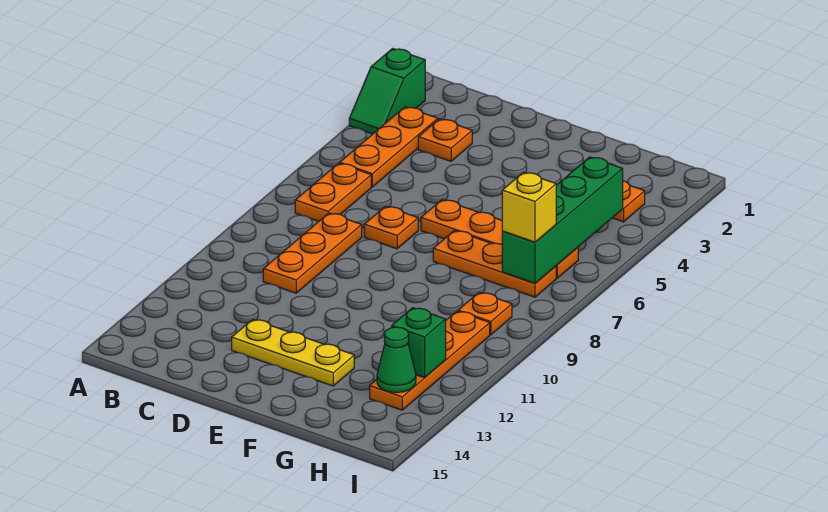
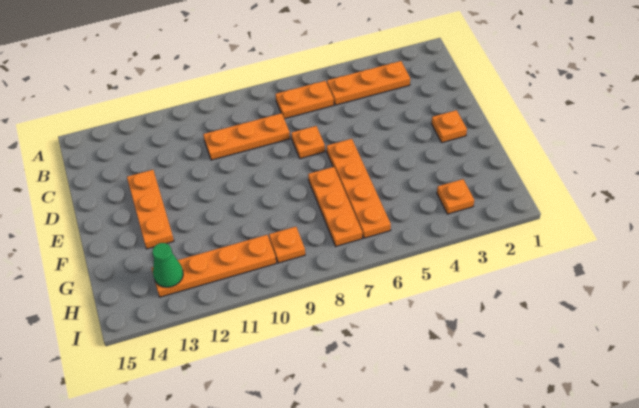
green 1x2 slope [349,48,425,134] -> none
orange 1x1 plate [418,119,472,161] -> orange 1x1 plate moved to [432,110,467,143]
yellow 1x3 plate [232,319,354,386] -> orange 1x3 plate [127,170,174,249]
green 1x4 brick [502,157,623,283] -> none
yellow 1x1 brick [502,172,556,242] -> none
green 1x1 brick [392,308,446,378] -> none

